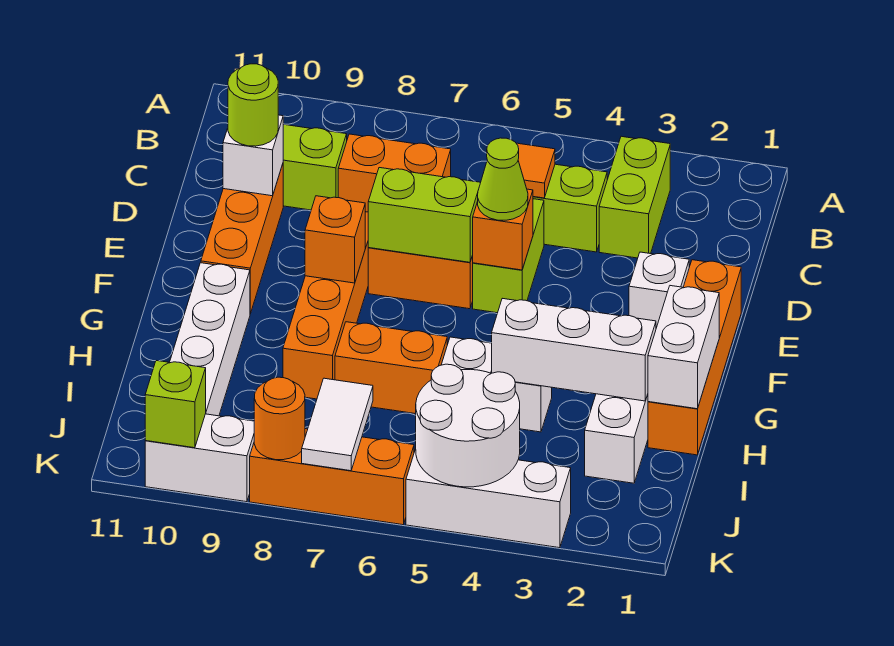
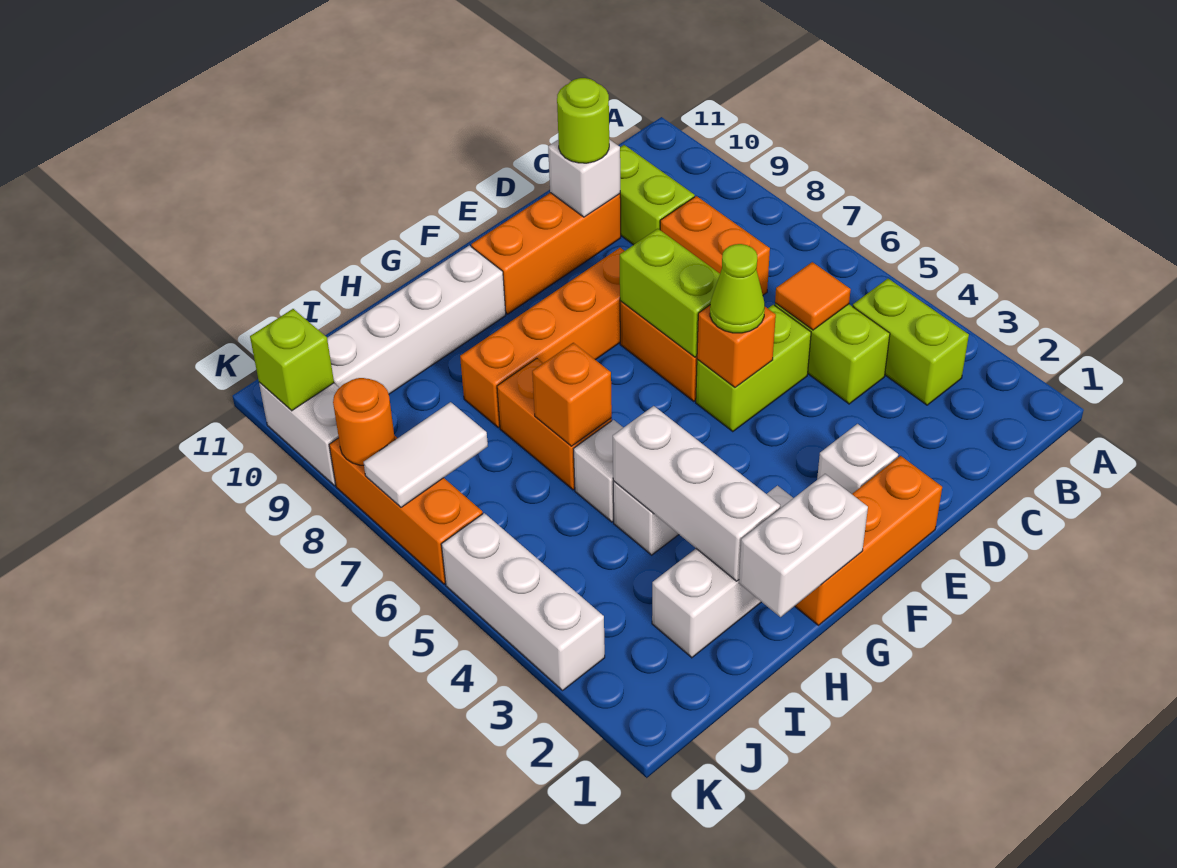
lime 1x2 brick [599,136,670,258] -> lime 1x2 brick turned to [853,279,969,405]
orange 1x4 brick [648,260,741,455] -> orange 1x3 brick [795,456,942,625]
orange 1x1 brick [305,196,365,283] -> orange 1x1 brick moved to [532,343,612,446]
white 2x2 round brick [416,364,520,487] -> none

